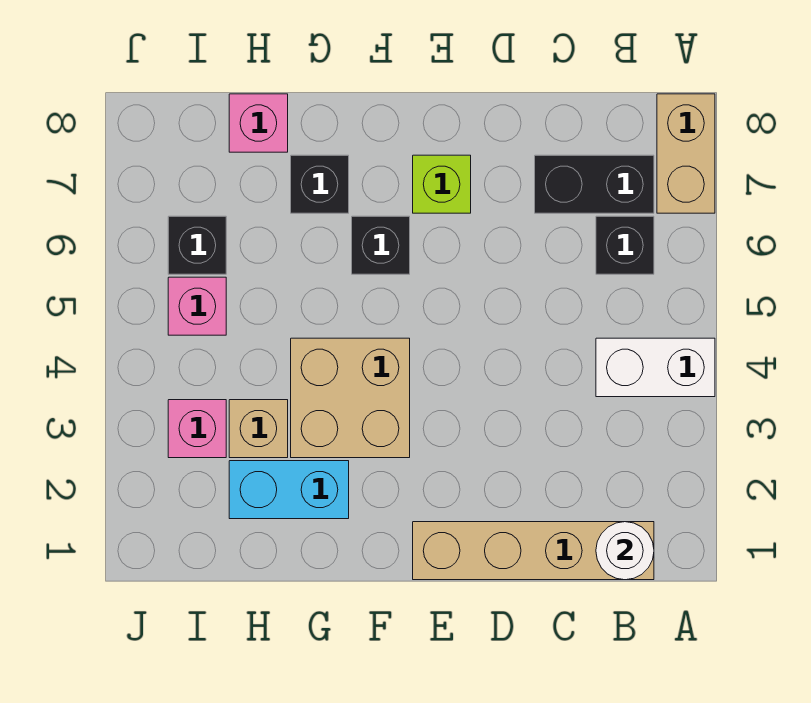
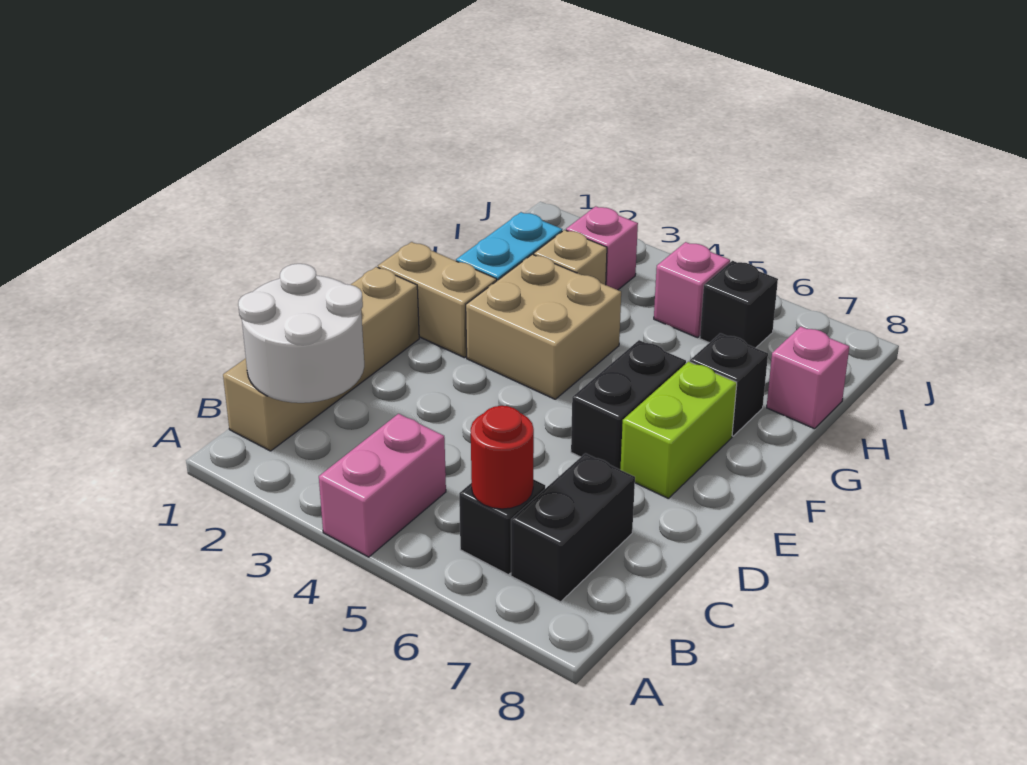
white 1x2 brick [596,338,715,397] -> pink 1x2 brick [319,414,446,557]
tan 1x2 brick [657,94,715,213] -> tan 1x2 brick moved to [378,242,497,358]
white 1x1 round brick [596,522,654,580] -> white 2x2 round brick [238,264,364,403]
none -> red 1x1 round brick [471,406,534,509]
lime 1x1 brick [413,155,471,213] -> lime 1x2 brick [620,362,737,498]
black 1x1 brick [352,216,410,274] -> black 1x2 brick [571,340,686,469]

